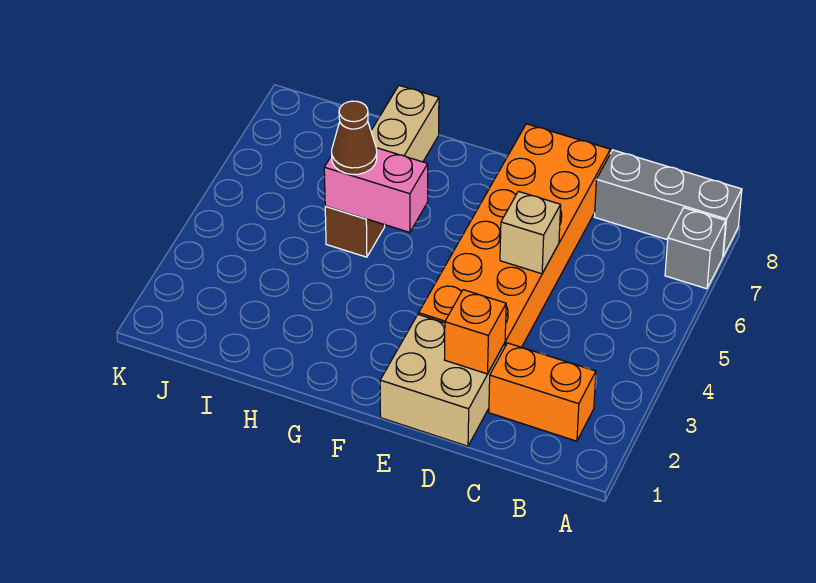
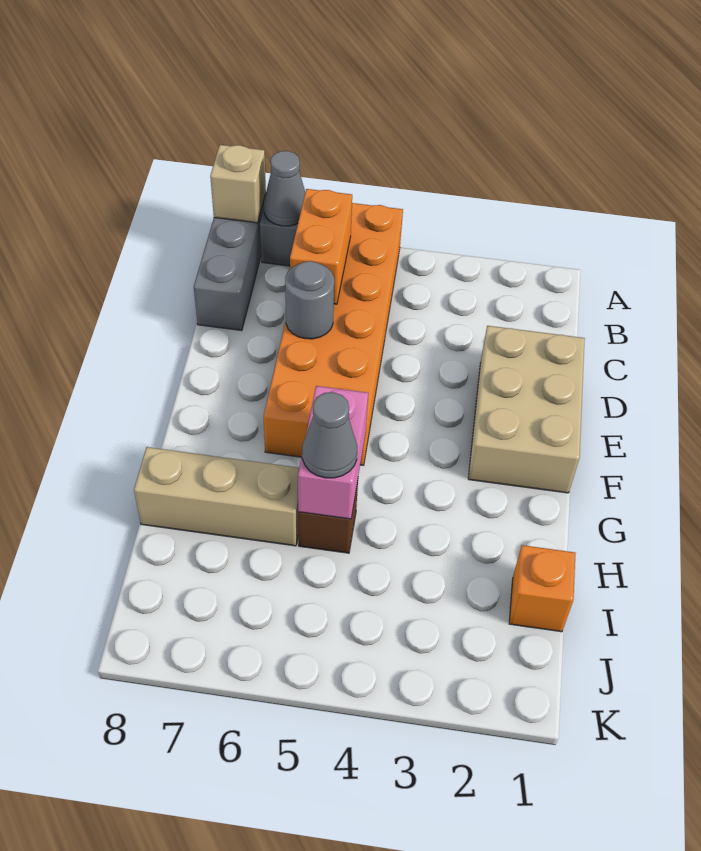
none -> grey 1x1 cone [264,151,305,226]
orange 1x2 brick [489,343,596,441] -> orange 1x2 brick moved to [290,189,352,304]
tan 2x2 brick [380,314,505,446] -> tan 2x3 brick [468,326,585,493]
orange 1x1 brick [444,290,506,374] -> orange 1x1 brick moved to [509,545,576,632]
orange 2x6 brick [419,124,610,347] -> orange 2x6 brick turned to [264,203,403,465]
tan 1x1 brick [500,191,561,274] -> tan 1x1 brick moved to [210,145,266,223]
none -> grey 1x1 round brick [285,261,334,339]
brown 1x1 cone [332,101,377,175] -> grey 1x1 cone [302,392,357,478]

